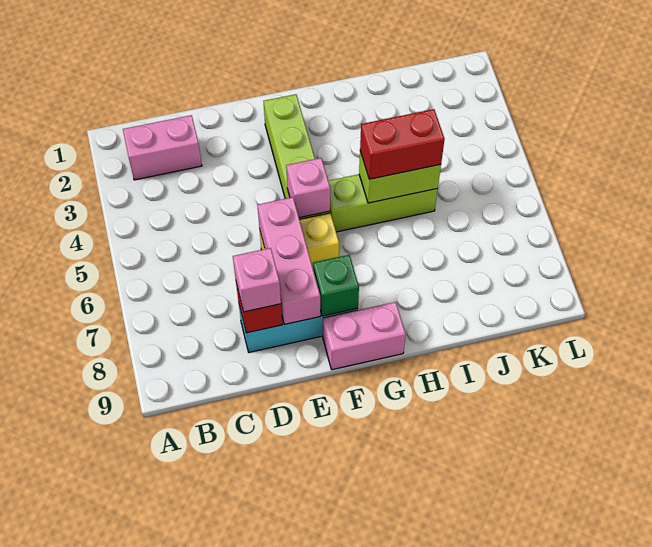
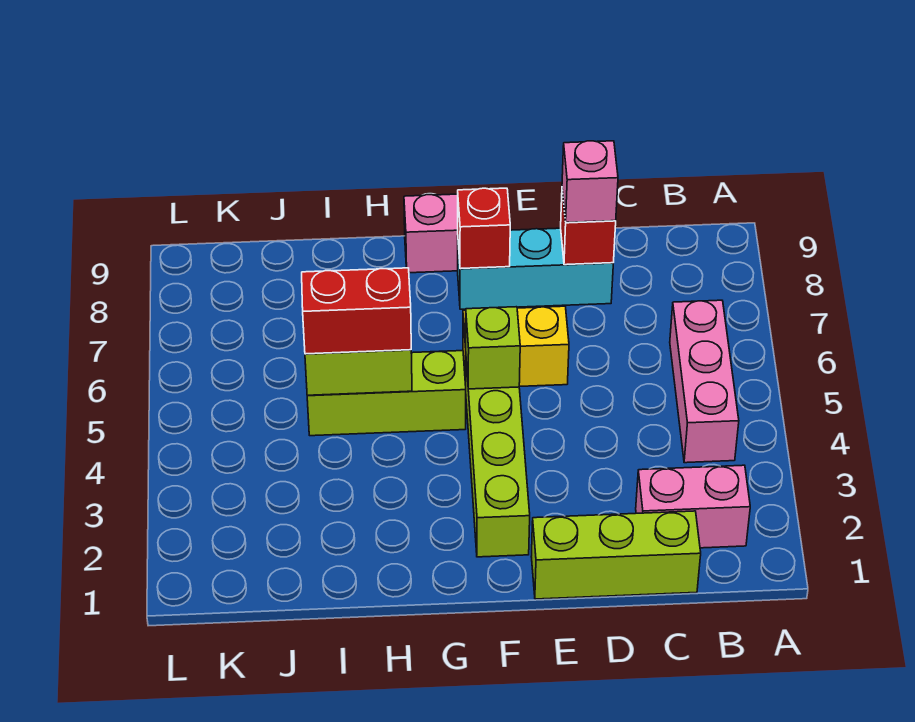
none -> lime 1x3 brick [531,511,701,599]
pink 1x3 brick [257,197,320,324] -> pink 1x3 brick moved to [670,300,739,463]
pink 1x1 brick [286,158,330,218] -> lime 1x1 brick [466,307,520,389]
green 1x1 brick [313,255,359,316] -> red 1x1 brick [458,188,510,269]

